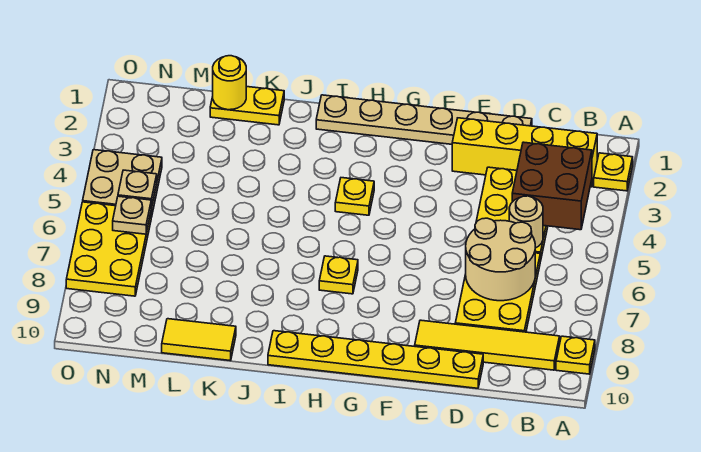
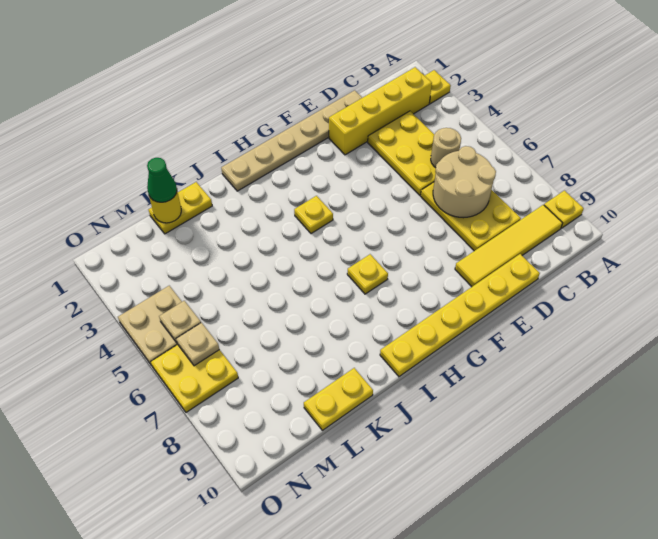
brown 2x2 brick [512,142,592,230] -> none
yellow 1x2 tile [162,319,236,361] -> yellow 1x2 plate [304,368,373,430]
none -> green 1x1 cone [147,158,177,202]
yellow 2x3 plate [66,202,151,296] -> yellow 2x2 plate [151,345,238,412]

